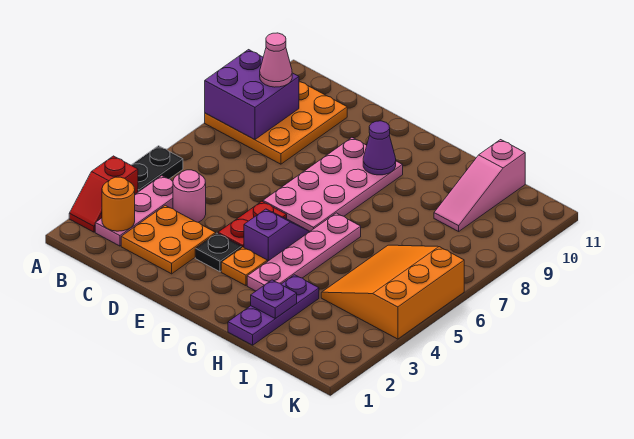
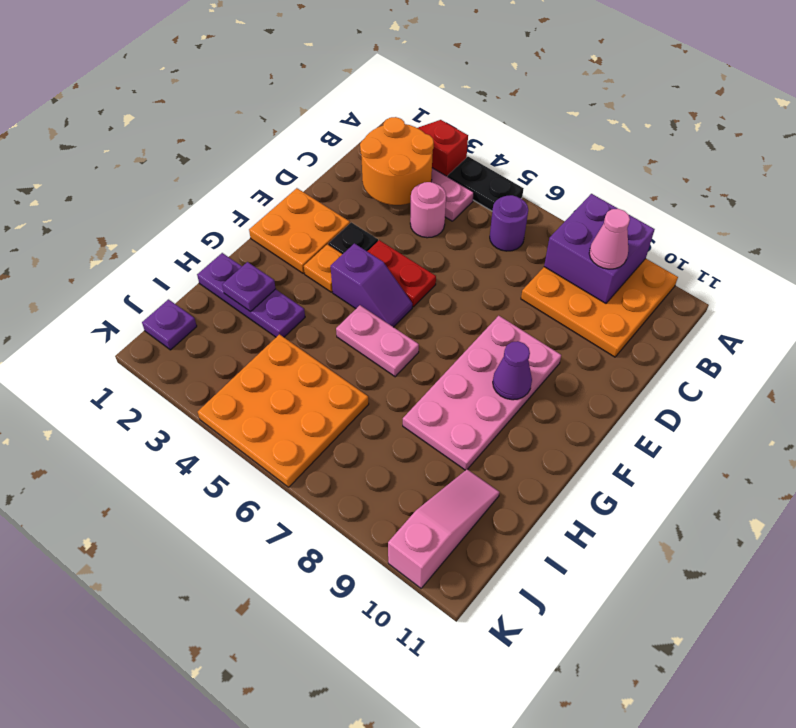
orange 1x1 round brick [102,177,135,231] -> orange 2x2 round brick [360,117,434,205]
none -> purple 1x1 round brick [490,195,528,251]
orange 2x2 plate [121,205,216,274] -> orange 2x2 plate moved to [249,188,350,273]
pink 2x4 plate [263,138,403,231] -> pink 2x4 plate turned to [403,316,561,470]
pink 1x4 plate [247,213,361,291] -> pink 1x2 plate [336,305,419,377]
orange 3x3 slope [321,245,464,339] -> orange 3x3 plate [198,334,369,487]
pink 1x3 slope [434,140,525,231] -> pink 1x3 slope turned to [388,469,500,588]
none -> purple 1x1 plate [142,299,197,350]

